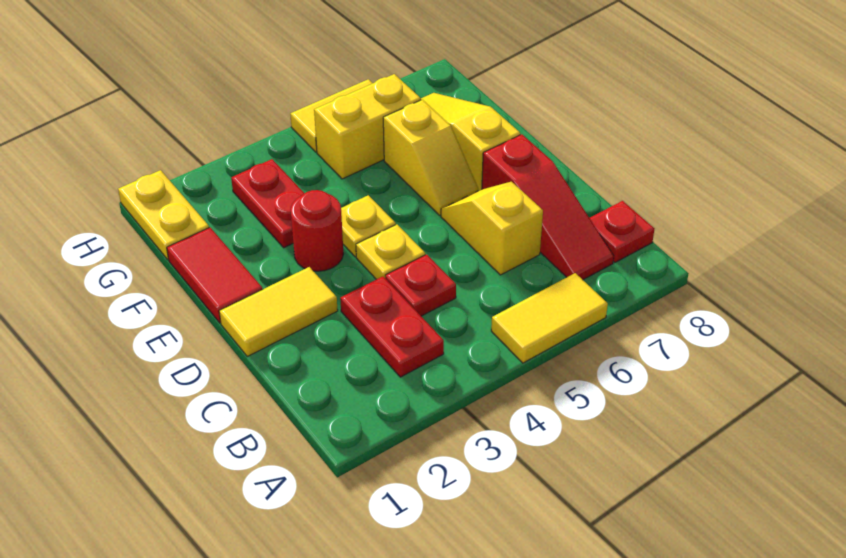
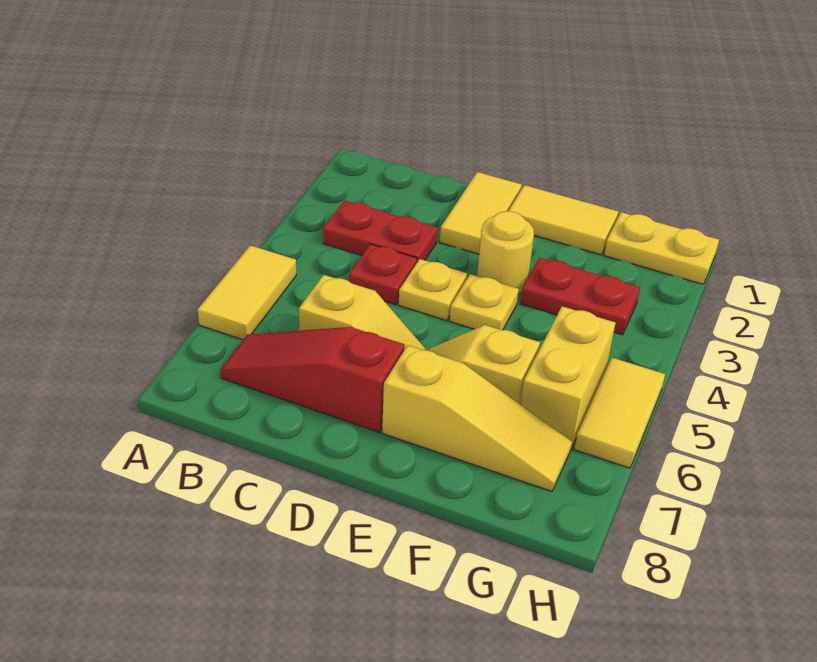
red 1x1 plate [590,201,654,263] -> none
red 1x2 tile [167,228,263,323] -> yellow 1x2 tile [509,185,618,255]
red 1x1 round brick [291,190,343,271] -> yellow 1x1 round brick [477,211,534,294]

